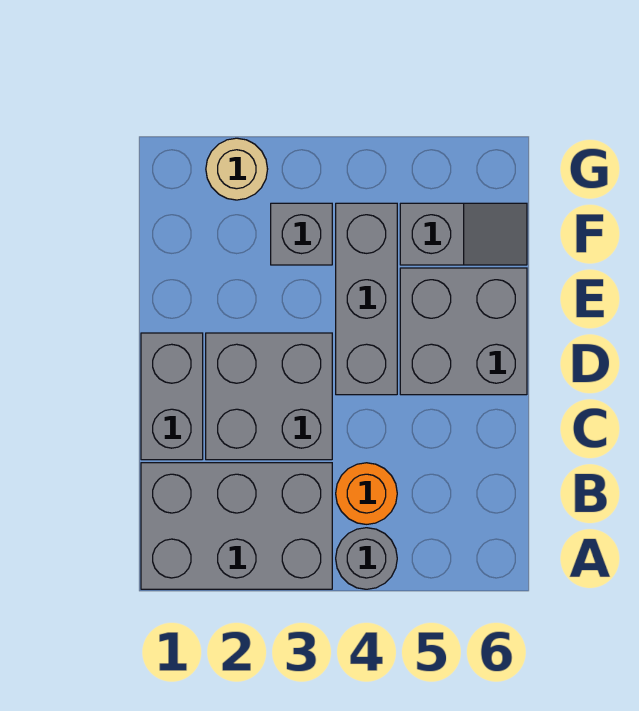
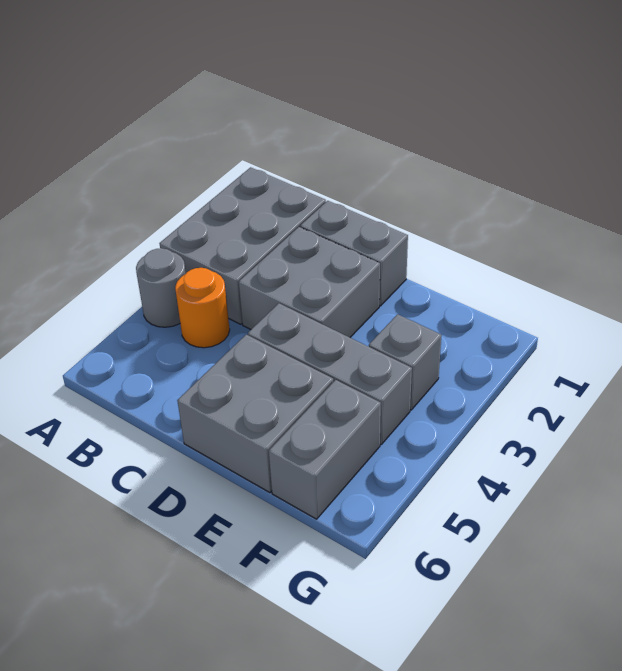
grey 1x2 slope [400,203,527,265] -> grey 1x2 brick [269,380,381,519]
tan 1x1 round brick [206,138,268,200] -> none

